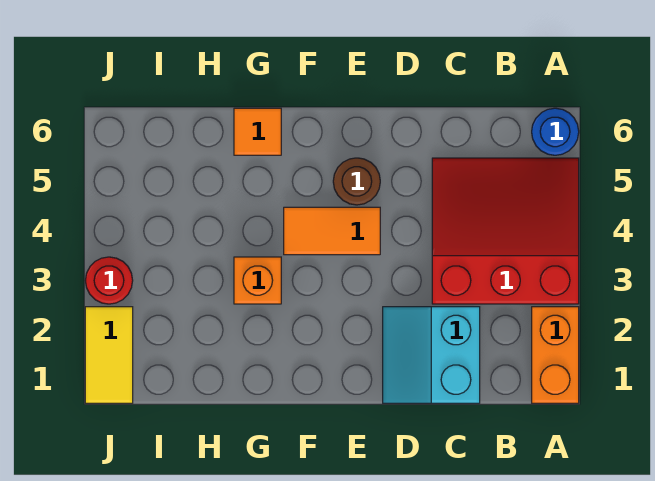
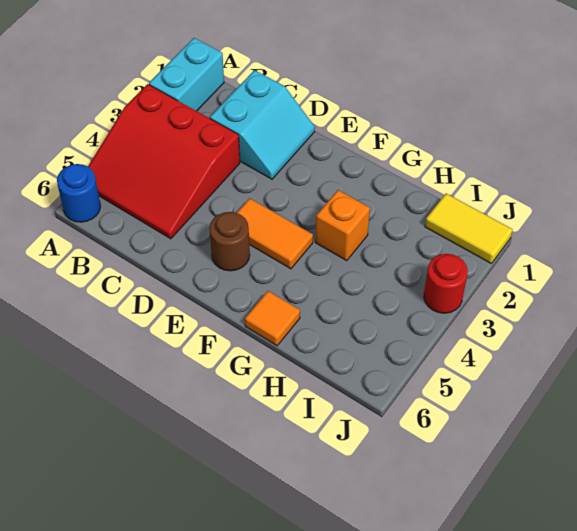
orange 1x2 brick [532,307,579,403] -> cyan 1x2 brick [149,38,224,111]
yellow 1x2 tile [85,307,133,403] -> yellow 1x2 tile turned to [425,193,513,264]

